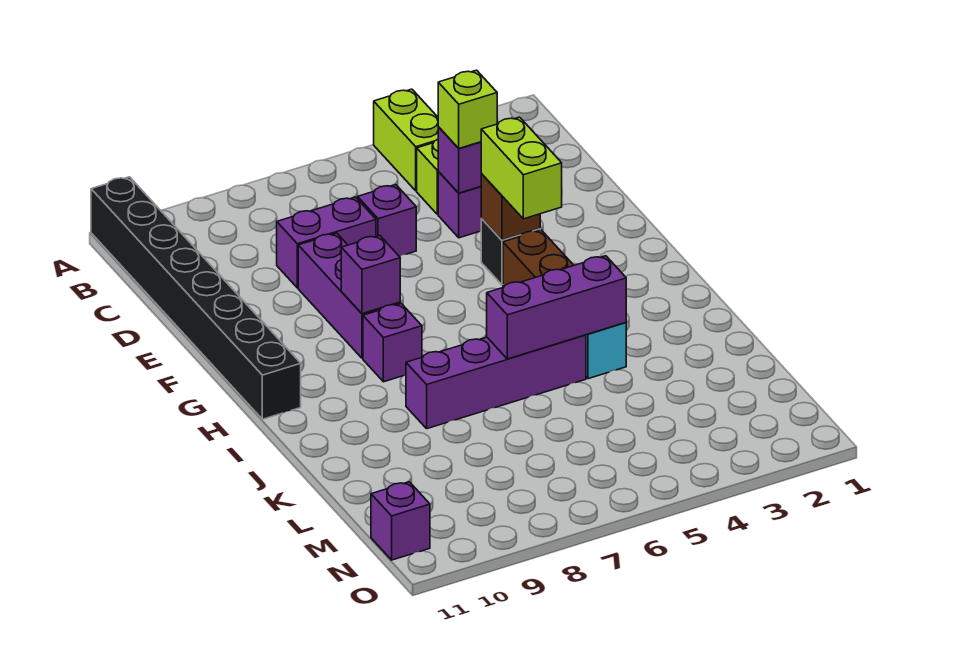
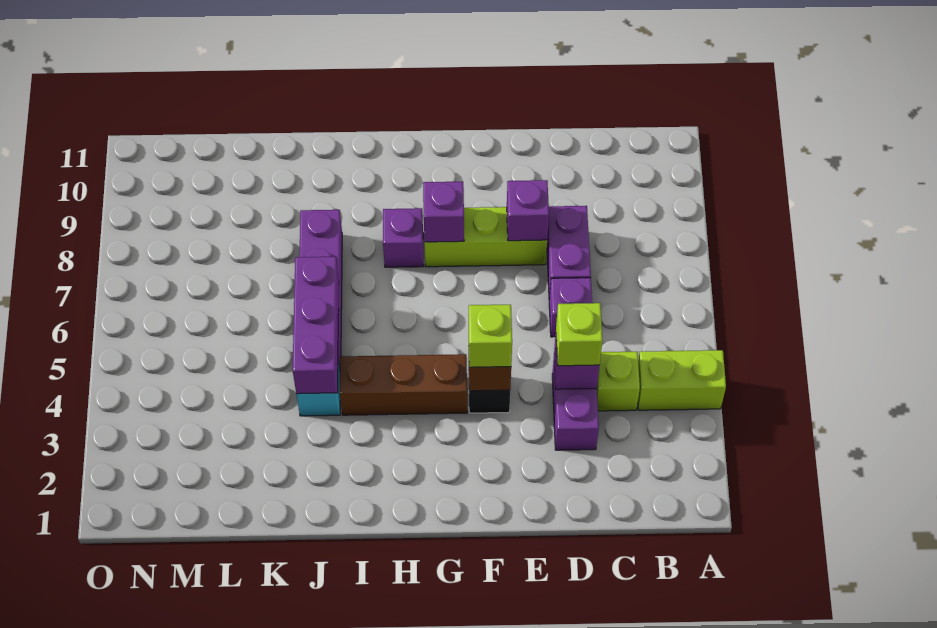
black 1x8 brick [91,177,301,419] -> none
purple 1x3 brick [298,233,400,358] -> lime 1x3 brick [425,207,547,267]
lime 1x2 brick [481,117,562,219] -> lime 1x1 brick [469,305,512,367]
purple 1x1 brick [371,482,430,560] -> purple 1x1 brick moved to [507,180,549,241]

